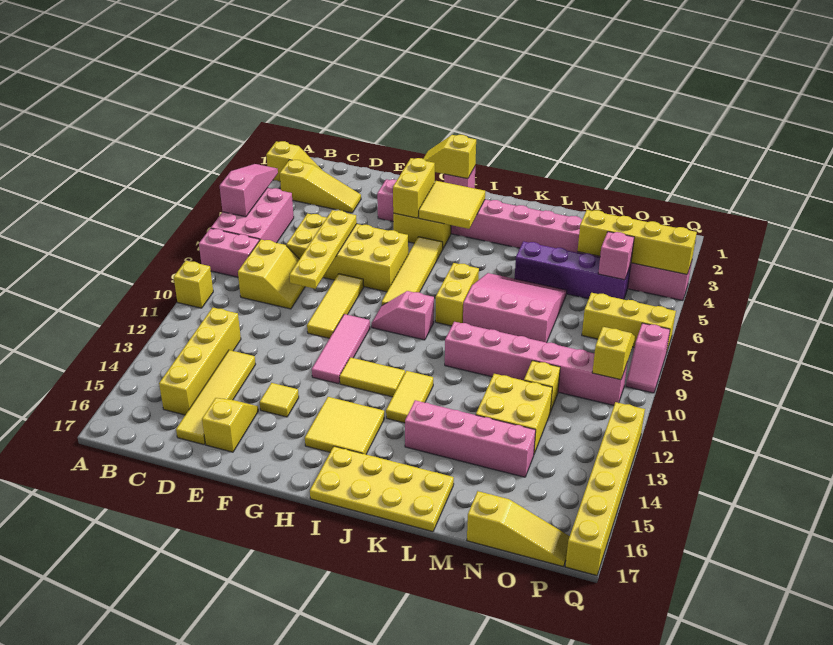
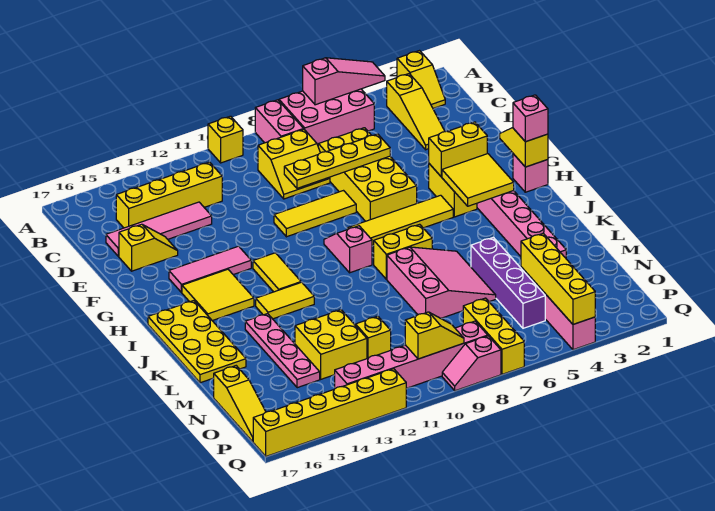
yellow 1x4 tile [176,350,256,445] -> pink 1x4 tile [106,202,212,256]
yellow 1x1 tile [260,383,299,417] -> none
pink 1x3 tile [312,314,370,384] -> pink 1x3 tile moved to [169,246,251,293]
pink 1x6 brick [445,322,627,405] -> pink 1x6 brick turned to [335,321,488,388]
pink 1x4 brick [405,400,536,477] -> pink 1x4 plate [245,314,320,388]
pink 1x1 brick [598,232,634,280] -> pink 1x1 brick moved to [513,95,548,142]

